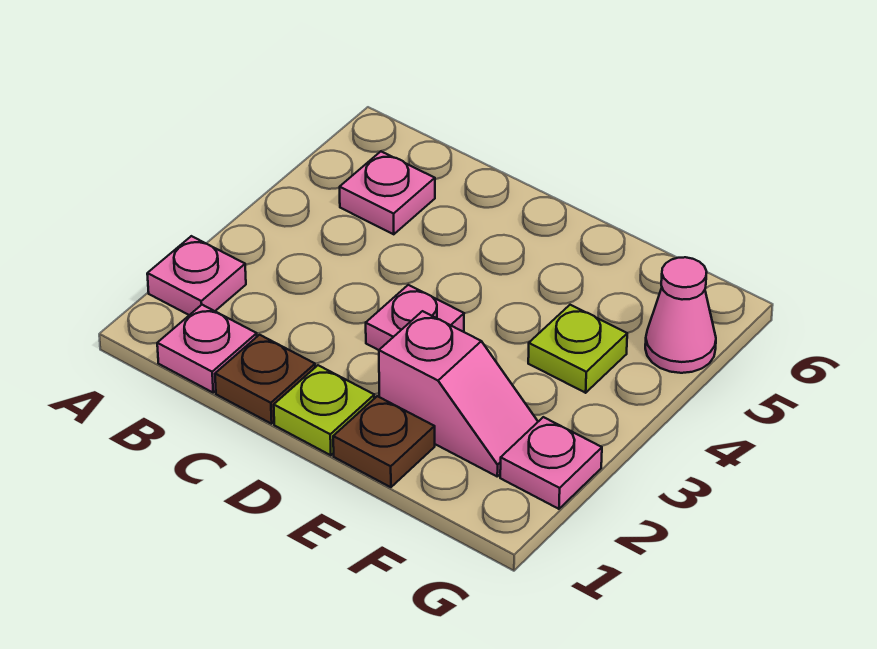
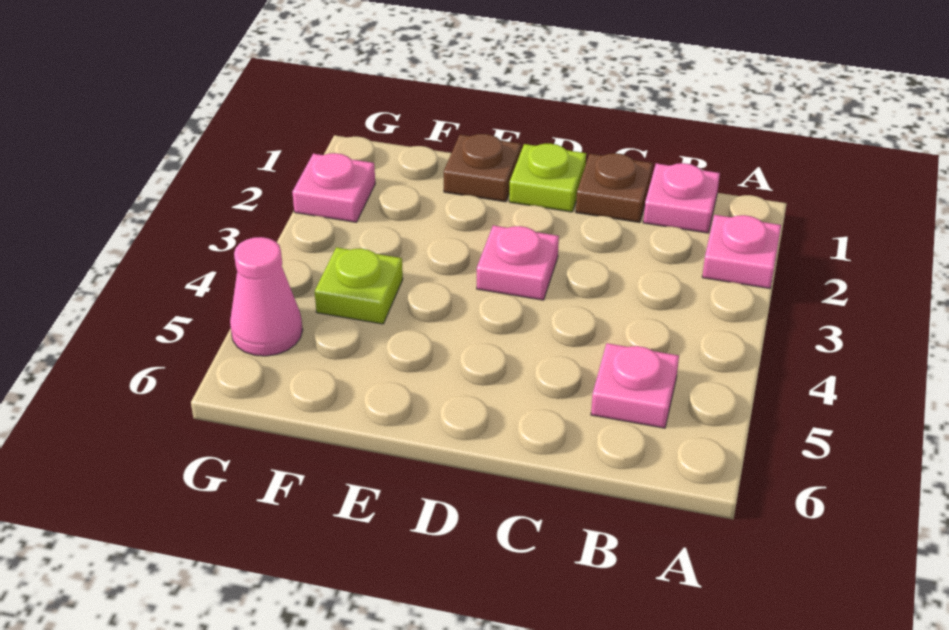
pink 1x2 slope [379,311,538,476] -> none

